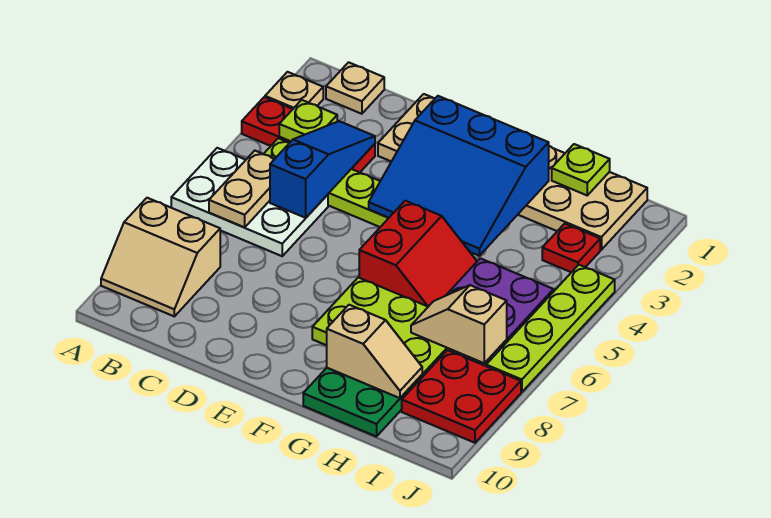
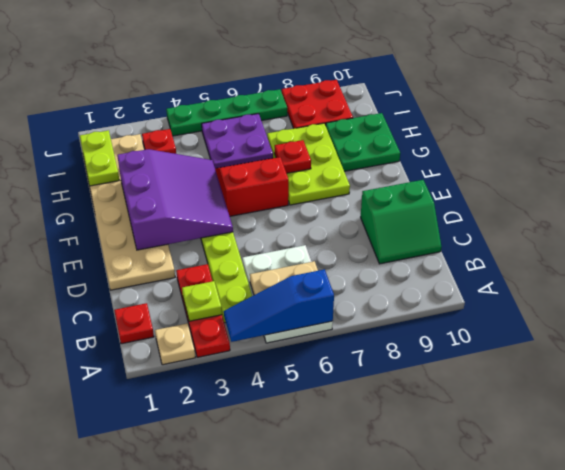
tan 2x2 slope [101,198,220,316] -> none
tan 1x1 plate [326,62,384,114] -> red 1x1 plate [114,303,154,344]
blue 1x3 slope [270,121,375,218] -> blue 1x3 slope moved to [224,269,334,342]
none -> green 2x2 slope [361,180,441,264]
blue 3x3 slope [369,96,549,256] -> purple 3x3 slope [117,149,233,250]
none -> red 1x1 plate [275,140,311,173]
tan 1x2 slope [327,305,422,398] -> none
lime 1x1 plate [552,144,610,195] -> lime 1x2 plate [80,130,119,186]
tan 1x2 slope [411,285,507,363] -> none
lime 1x4 plate [486,265,615,392] -> green 1x4 plate [166,89,287,136]

